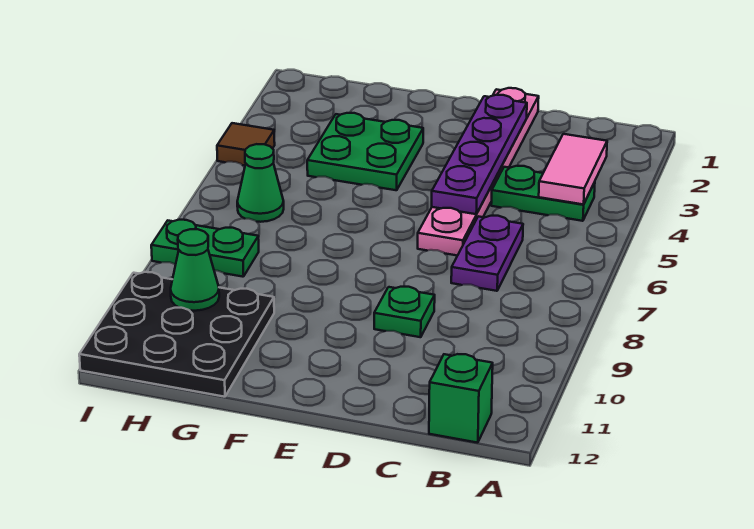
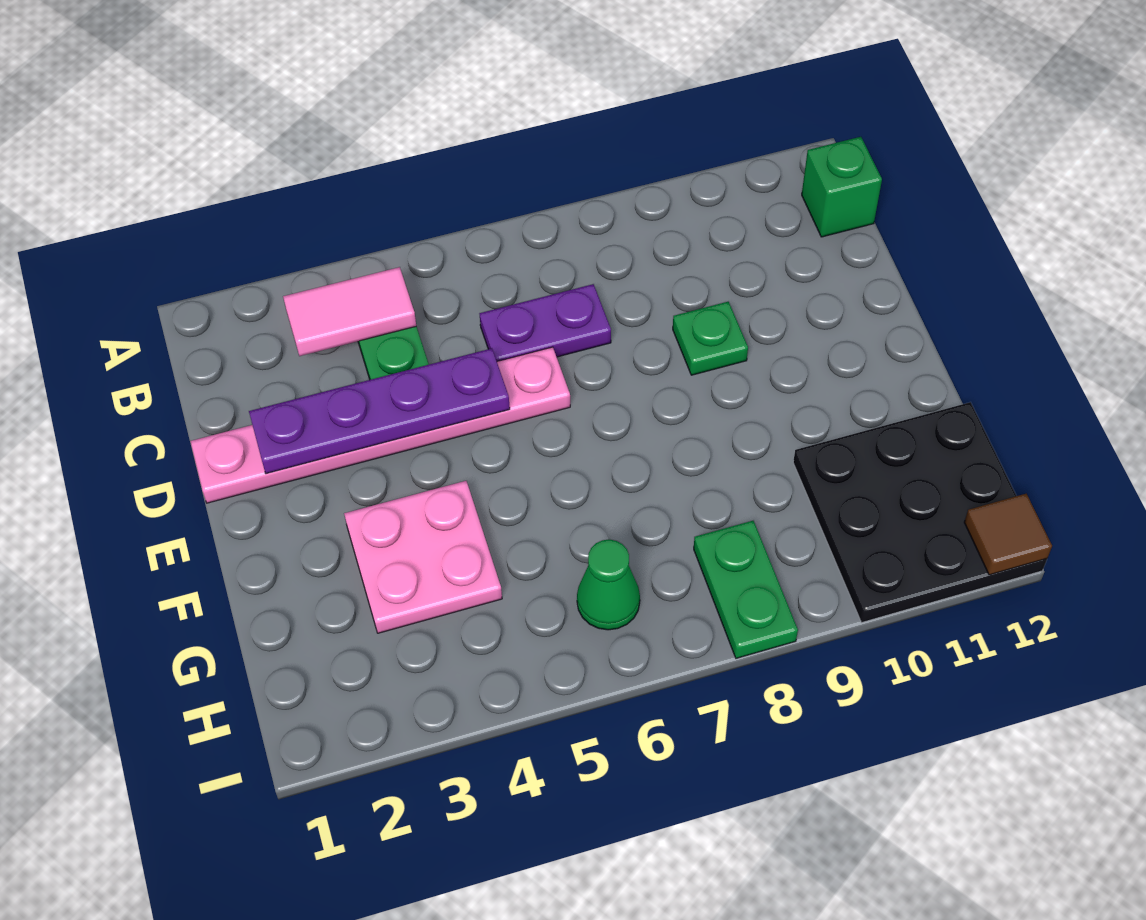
green 2x2 plate [307,113,423,190] -> pink 2x2 plate [344,481,502,633]
green 1x1 cone [171,229,219,311] -> none
brown 1x1 tile [217,123,275,166] -> brown 1x1 tile moved to [964,494,1052,575]

